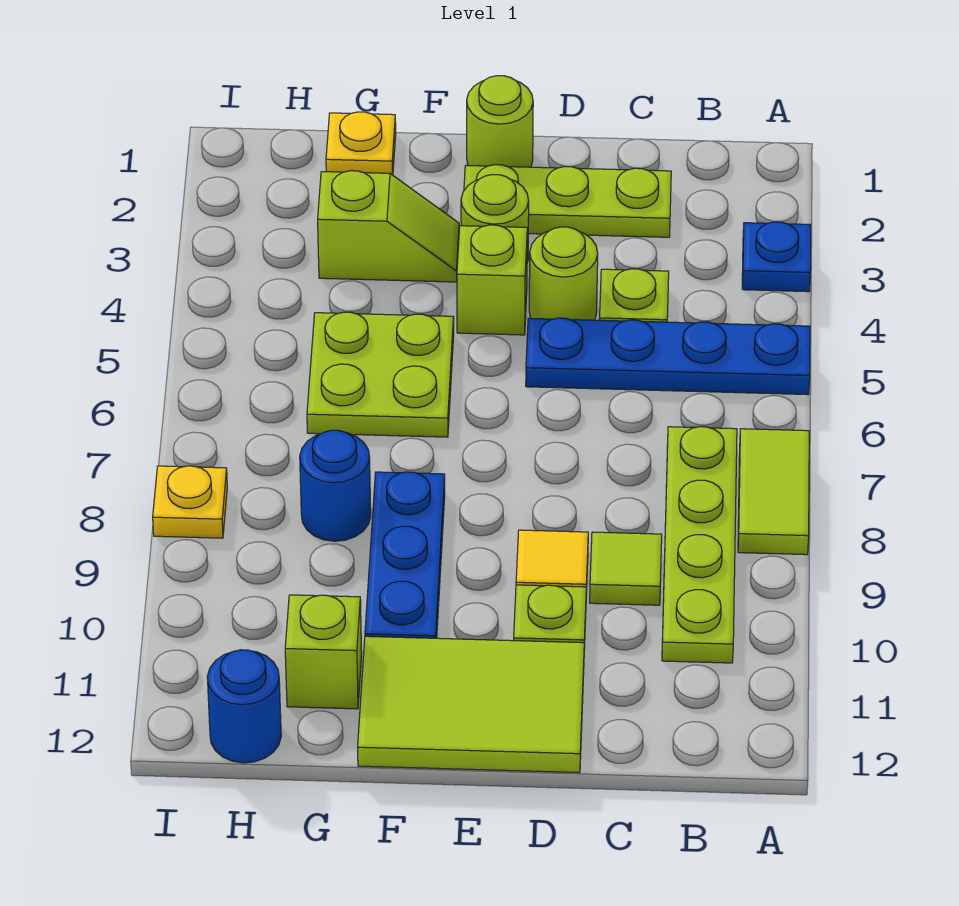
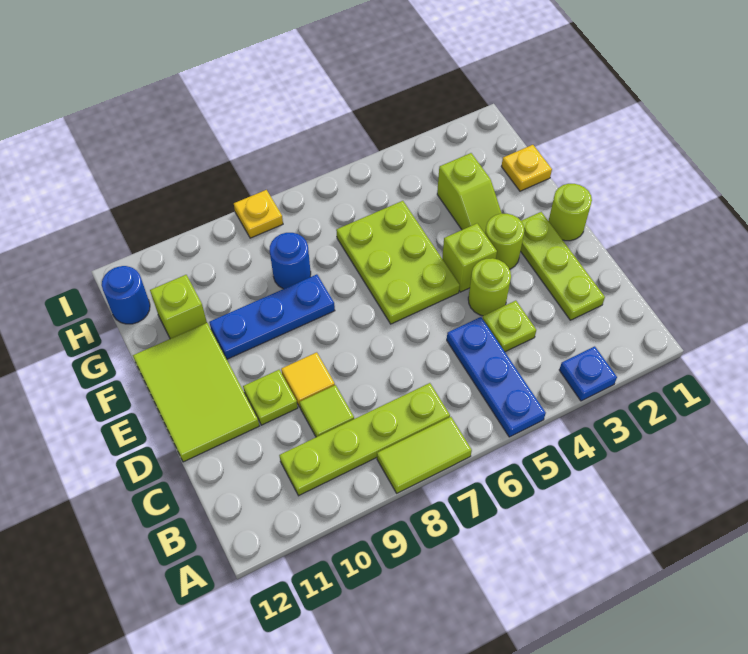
blue 1x4 plate [526,318,810,395] -> blue 1x3 plate [447,317,546,437]
lime 2x2 plate [307,312,454,437] -> lime 2x3 plate [336,201,460,324]

